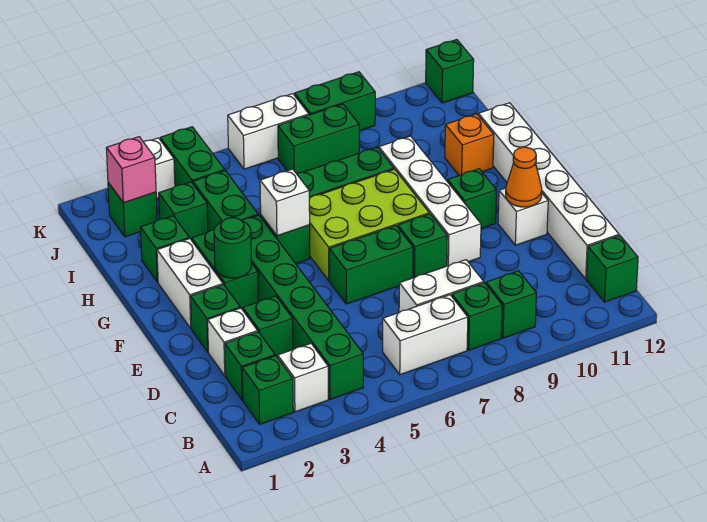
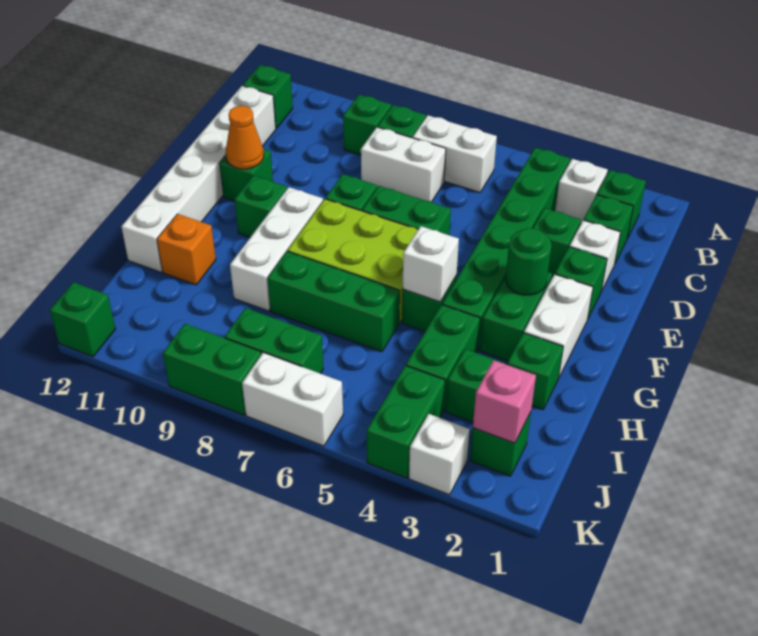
white 1x4 brick [379,136,481,266] -> white 1x3 brick [230,187,323,311]
white 1x1 brick [498,188,548,245] -> green 1x1 brick [219,149,273,201]

